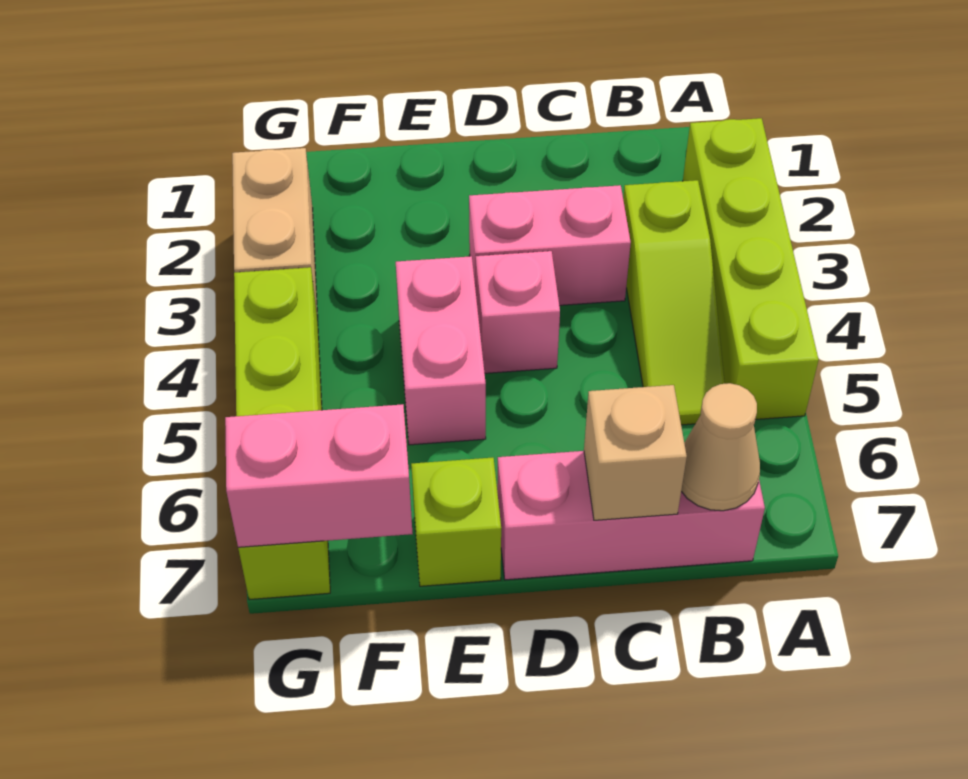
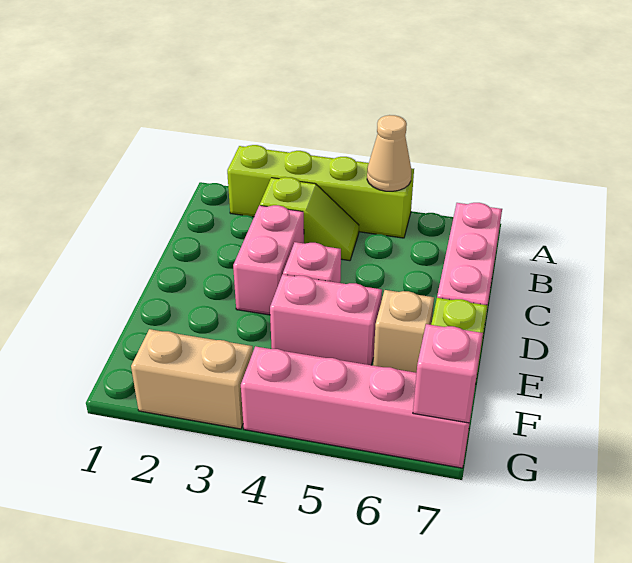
lime 1x3 slope [623,180,725,425] -> lime 1x2 slope [260,177,359,261]
tan 1x1 cone [681,383,760,511] -> tan 1x1 cone moved to [367,115,411,191]
tan 1x1 brick [584,385,687,520] -> tan 1x1 brick moved to [373,290,434,373]
pink 1x2 brick [225,404,413,547] -> pink 1x1 brick [413,324,483,423]
lime 1x4 brick [234,267,330,600] -> pink 1x4 brick [241,346,473,468]

